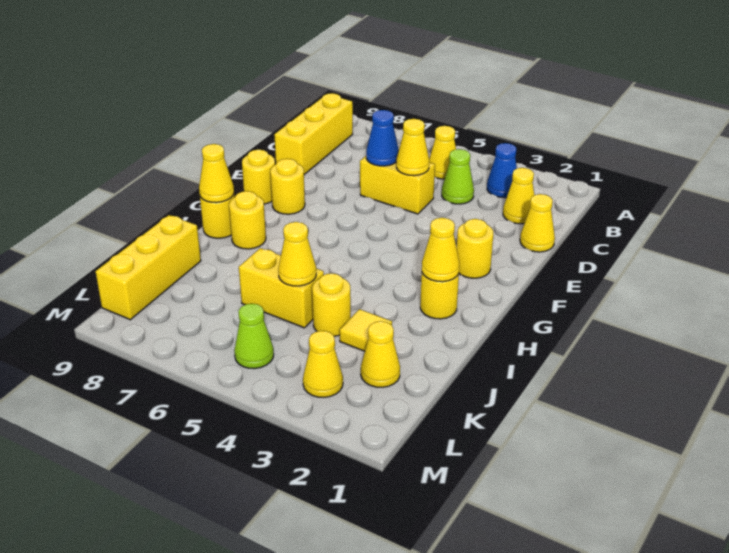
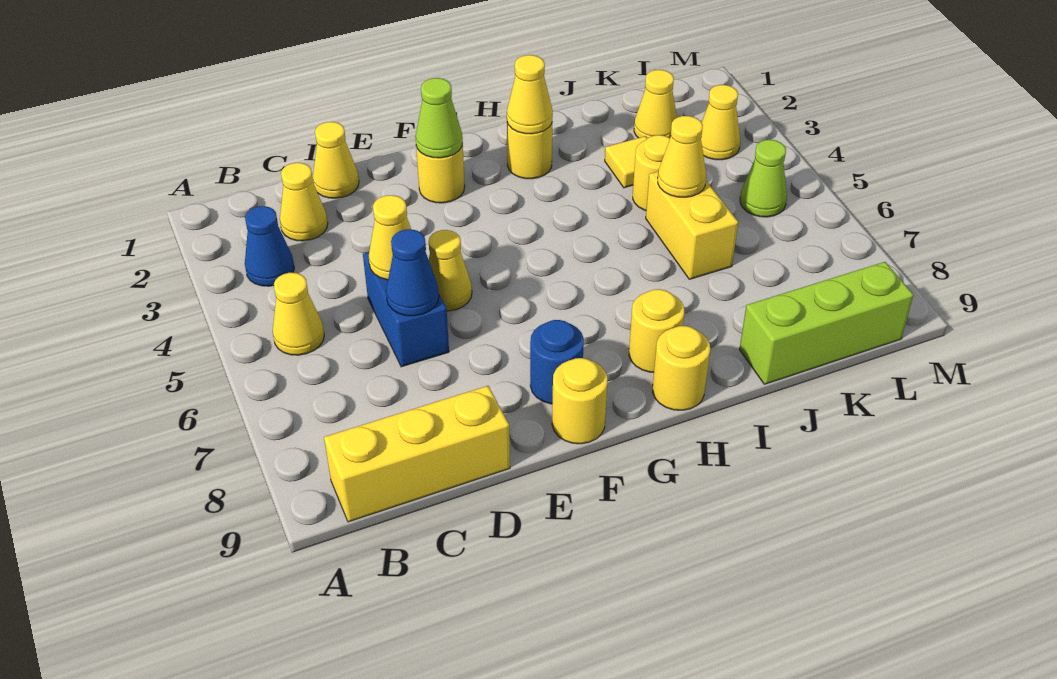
lime 1x1 cone [442,149,474,204] -> lime 1x1 cone moved to [415,78,463,158]
yellow 1x2 brick [360,156,435,214] -> blue 1x2 brick [363,252,449,367]
yellow 1x1 round brick [270,159,305,214] -> blue 1x1 round brick [530,320,584,404]
yellow 1x1 cone [199,144,234,203] -> yellow 1x1 cone moved to [429,230,472,311]
yellow 1x3 brick [96,215,201,320] -> lime 1x3 brick [739,262,913,384]

